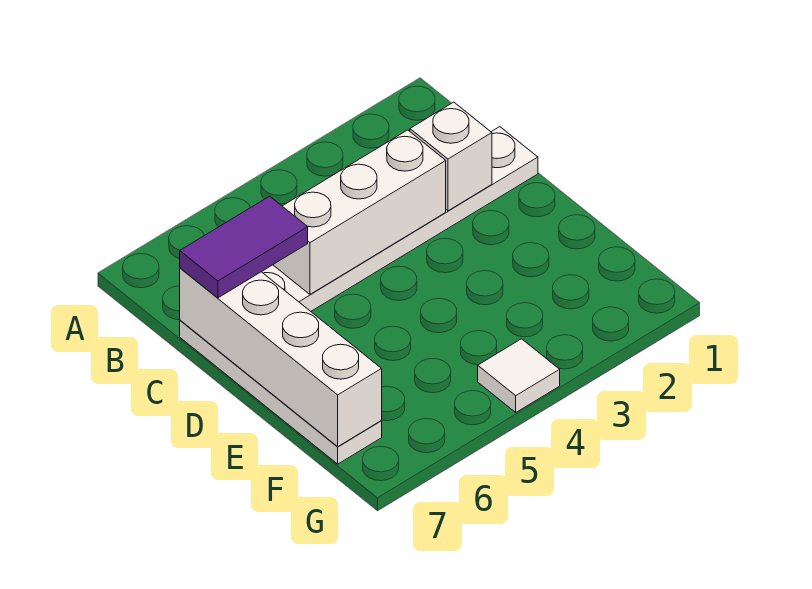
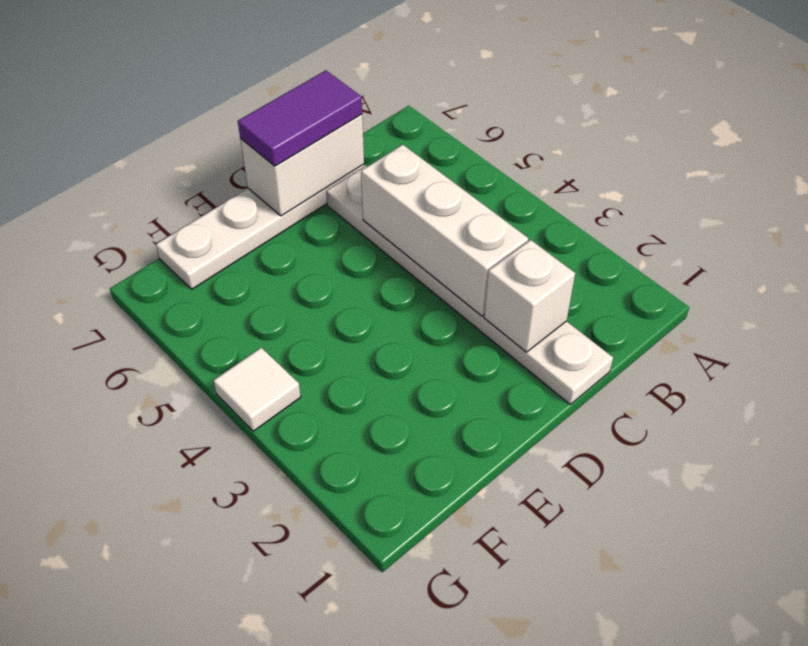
purple 1x2 tile [180,196,308,298] -> purple 1x2 tile turned to [238,71,362,166]
white 1x4 brick [180,268,382,446] -> white 1x2 brick [240,114,364,216]

